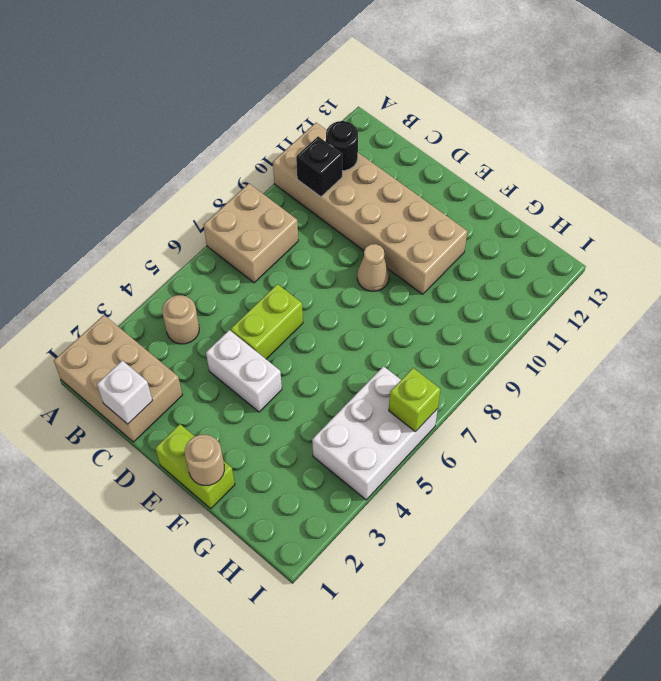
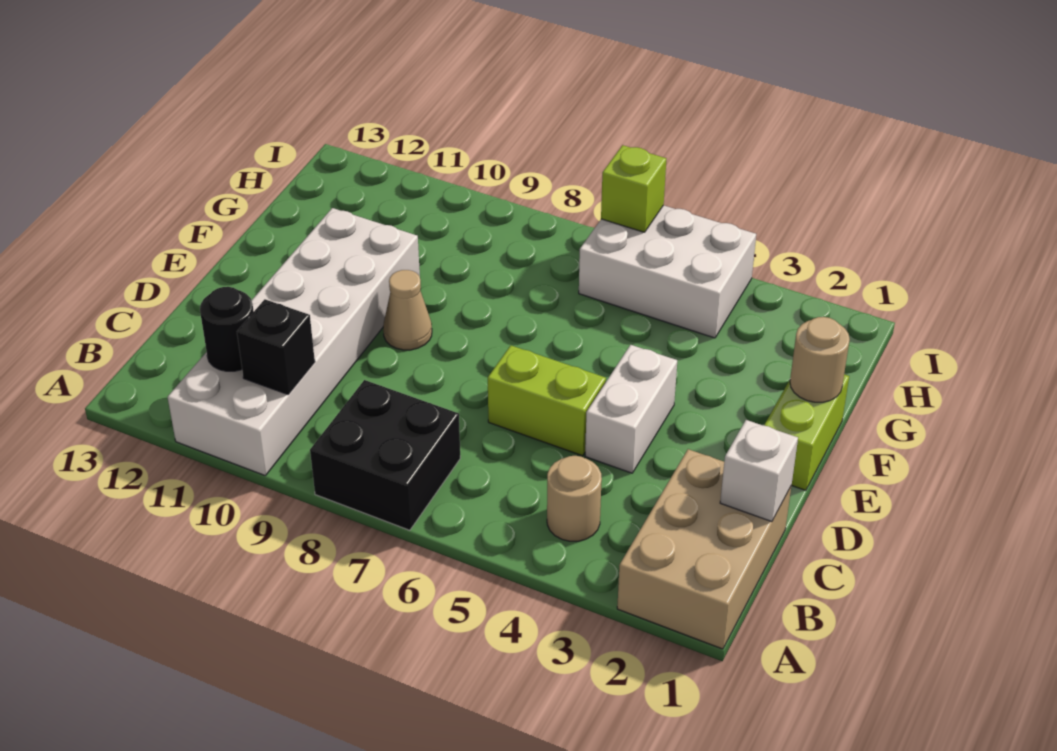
tan 2x2 brick [204,184,298,283] -> black 2x2 brick [310,380,460,530]
tan 2x6 brick [273,123,467,294] -> white 2x6 brick [167,208,420,475]

